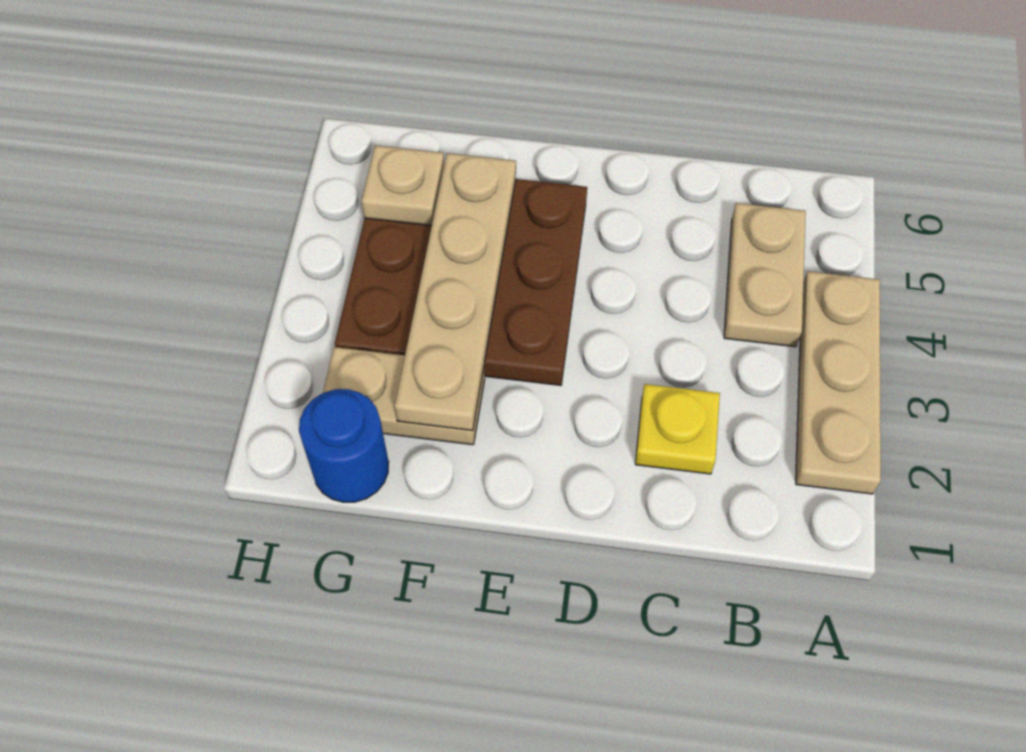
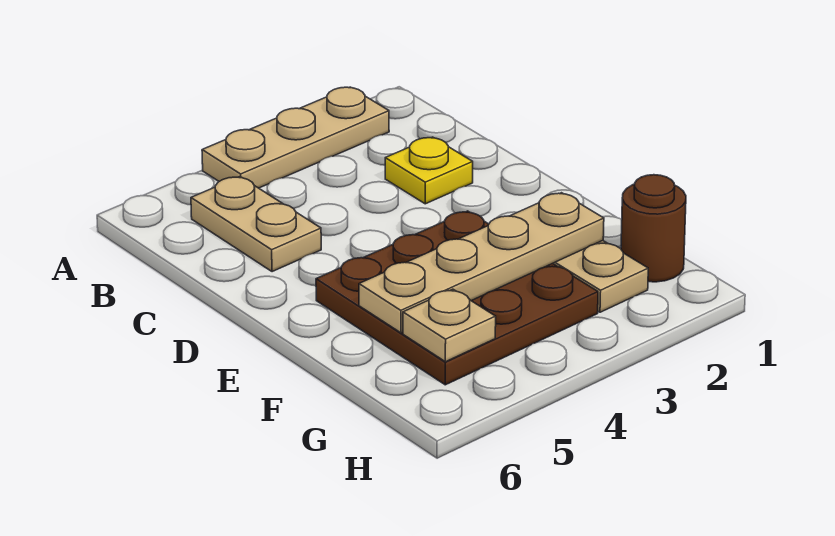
tan 1x2 plate [724,203,806,347] -> tan 1x2 plate turned to [191,177,321,272]
blue 1x1 round brick [299,389,389,502] -> brown 1x1 round brick [621,175,686,282]

